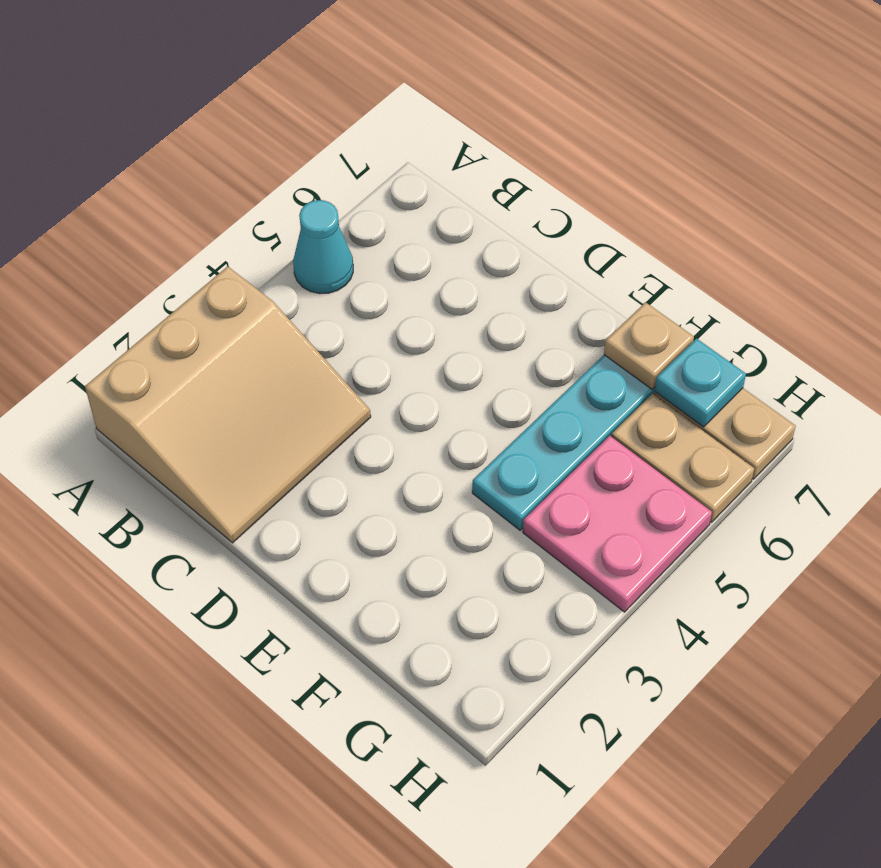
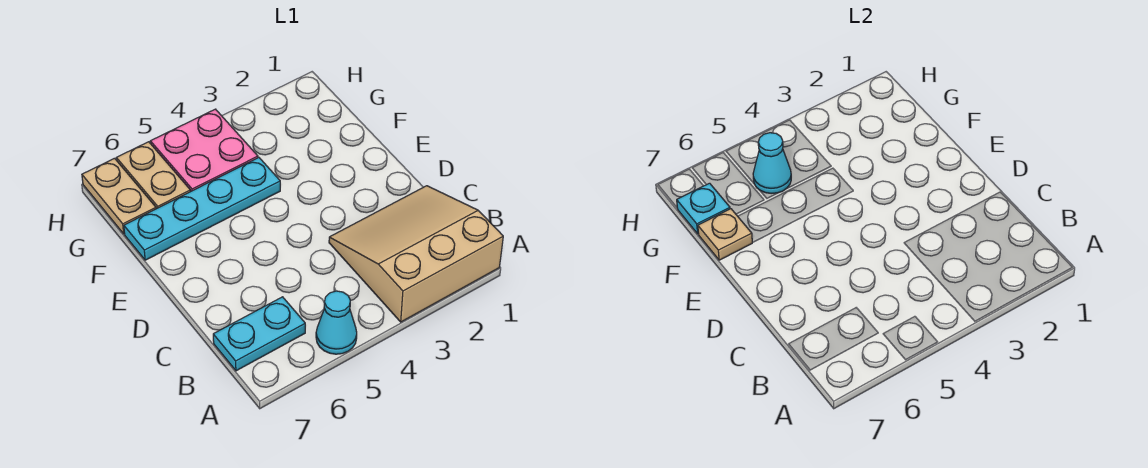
none -> cyan 1x2 plate [213,297,305,371]
none -> cyan 1x1 cone [753,133,791,194]

